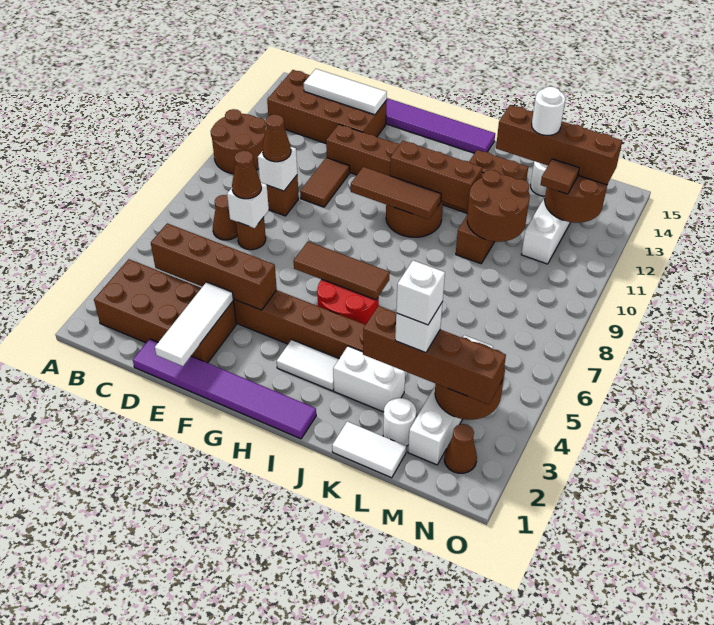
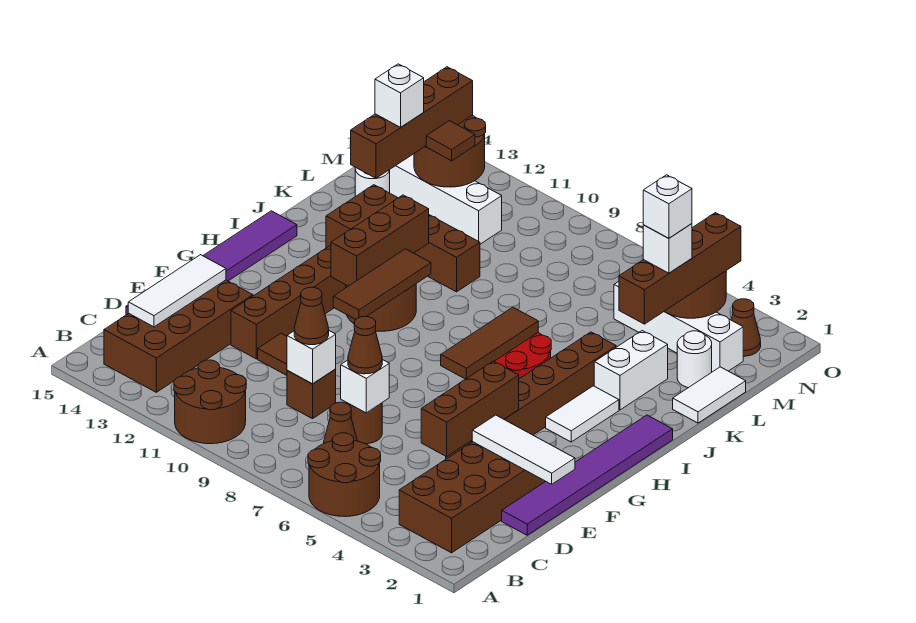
brown 1x4 brick [151,223,277,310] -> brown 1x3 brick [421,361,519,457]
brown 2x2 round brick [467,170,530,242] -> brown 2x2 round brick moved to [308,433,381,517]
white 1x1 round brick [532,87,565,135] -> white 1x1 brick [375,64,424,127]

